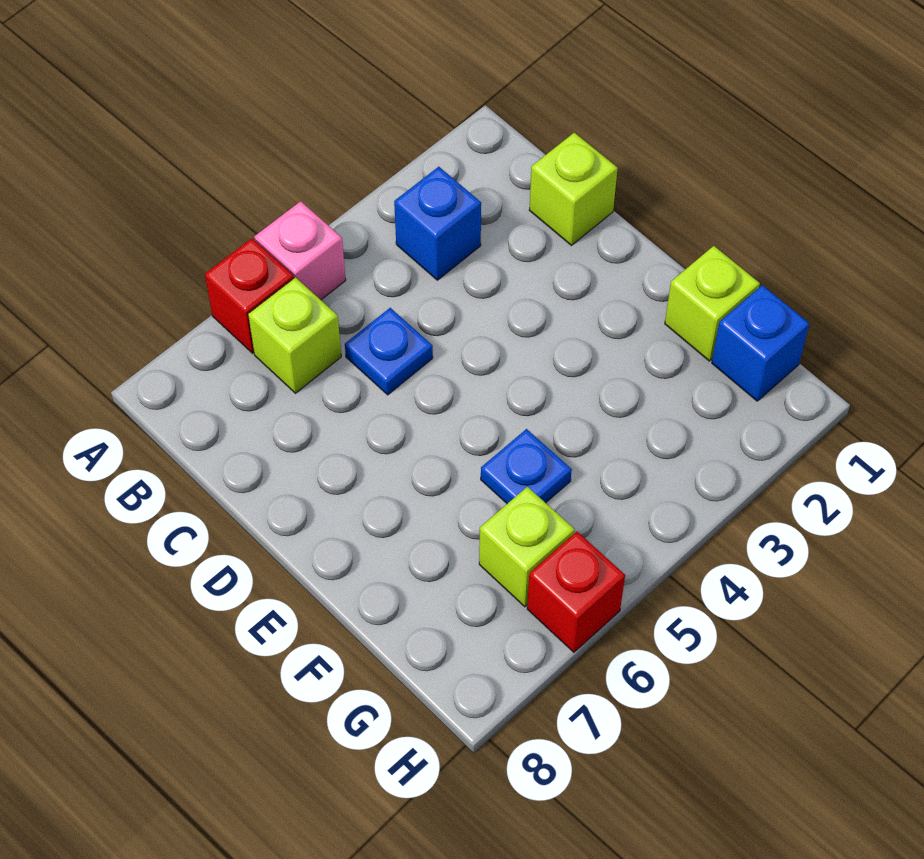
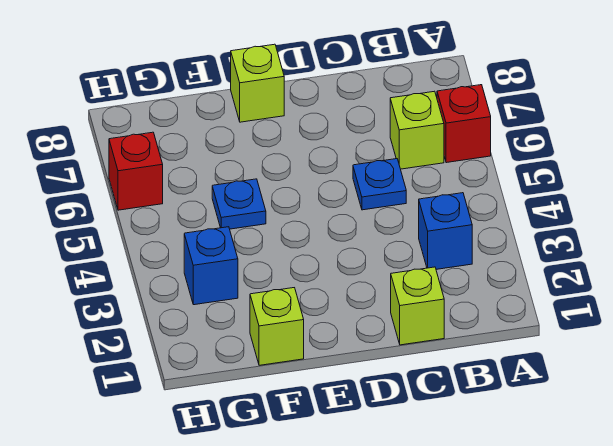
pink 1x1 brick [254,201,346,300] -> none
blue 1x1 brick [712,285,809,401] -> blue 1x1 brick moved to [184,227,238,305]
lime 1x1 brick [479,487,575,607] -> lime 1x1 brick moved to [231,44,284,122]

